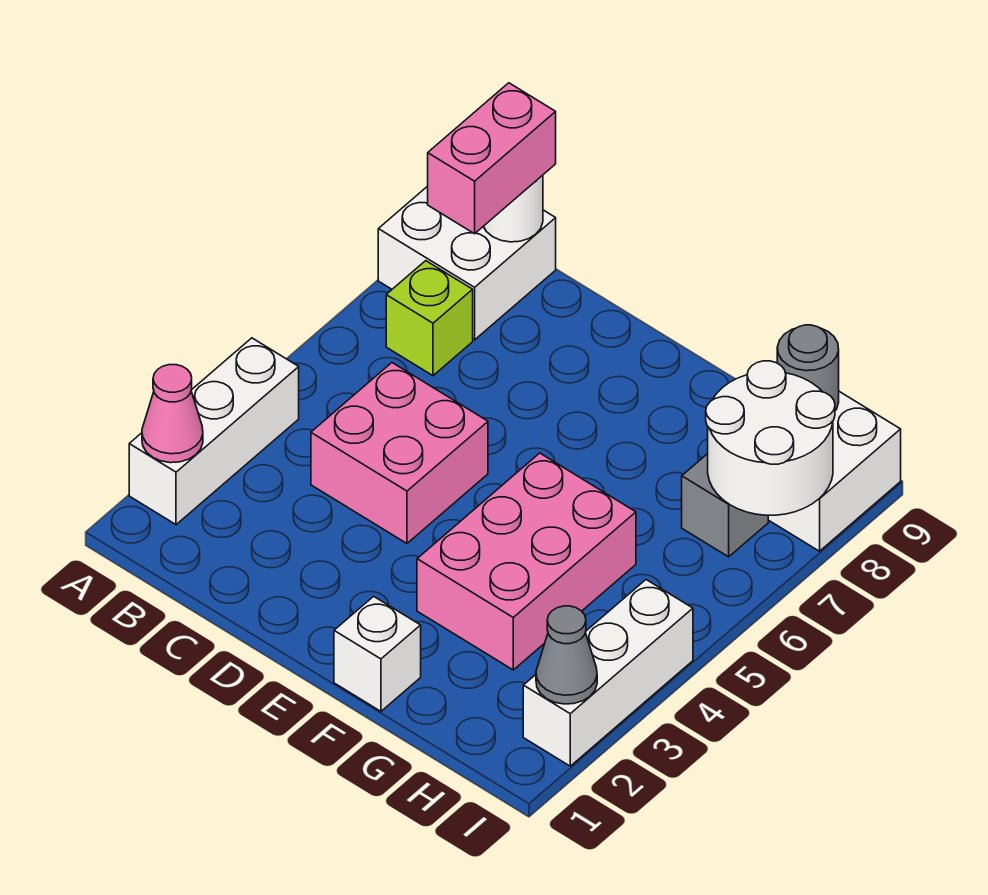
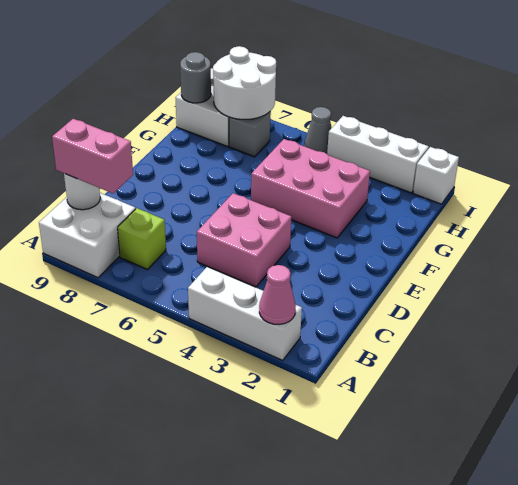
white 1x1 brick [334,596,421,711] -> white 1x1 brick moved to [413,147,459,204]
grey 1x1 cone [536,606,597,704] -> grey 1x1 cone moved to [305,107,332,154]

